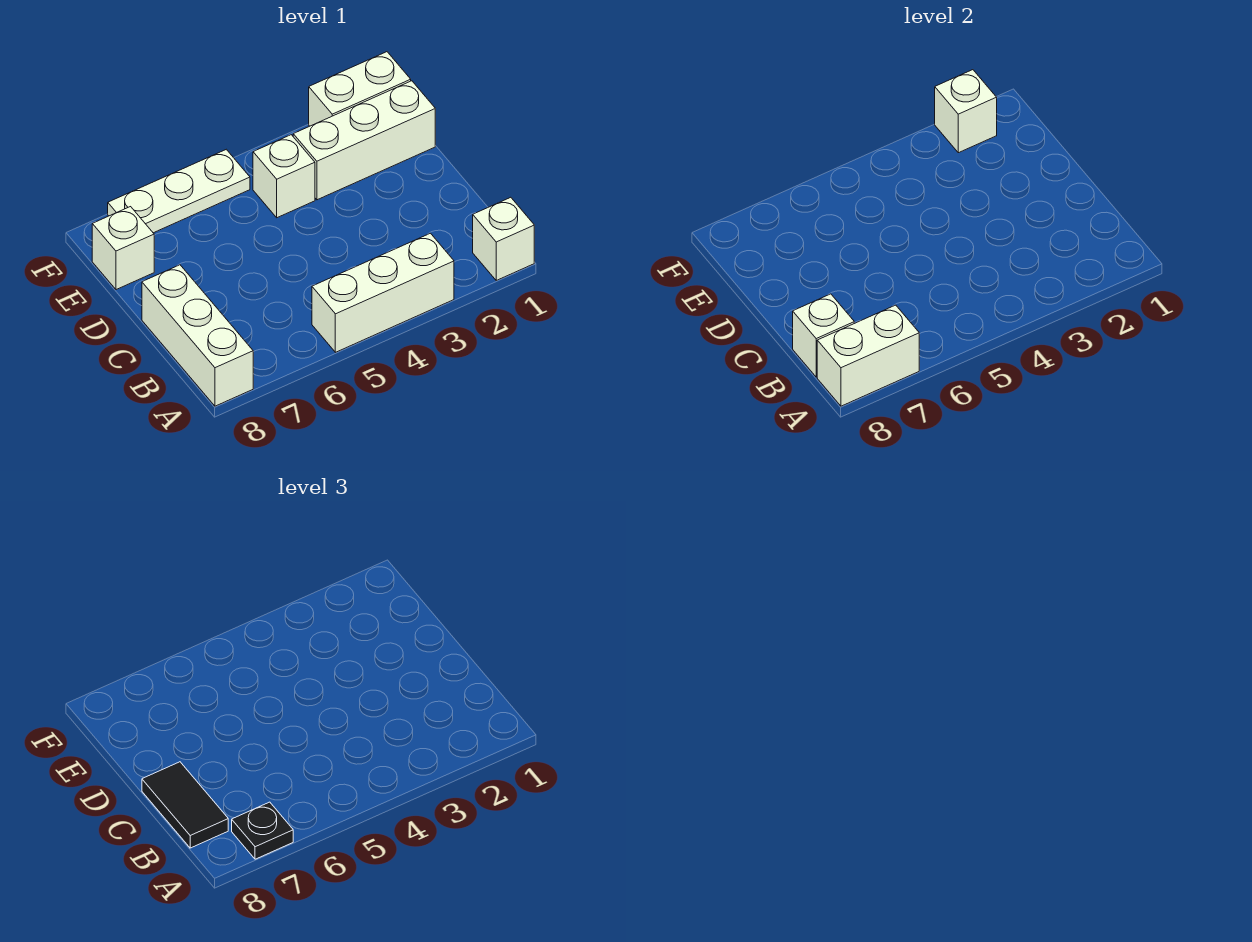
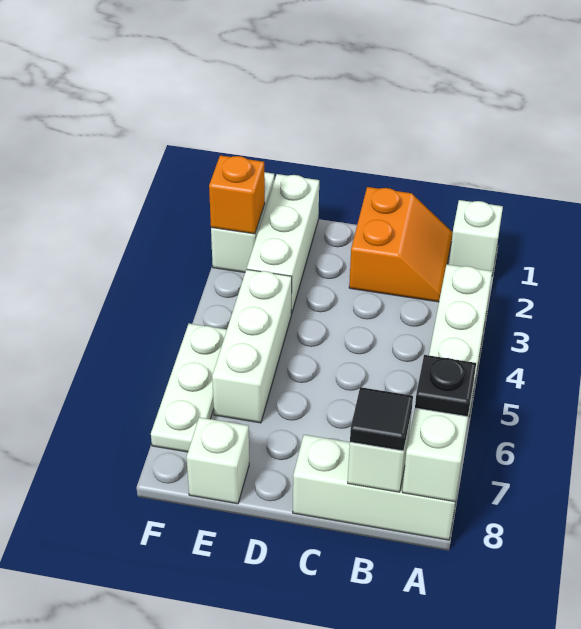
none -> orange 2x2 slope [349,187,453,302]
black 1x2 tile [142,762,228,848] -> black 1x1 tile [350,387,413,451]
white 1x1 brick [253,135,315,218] -> white 1x3 brick [212,269,292,423]
white 1x1 brick [935,70,997,153] -> orange 1x1 brick [209,155,265,234]

